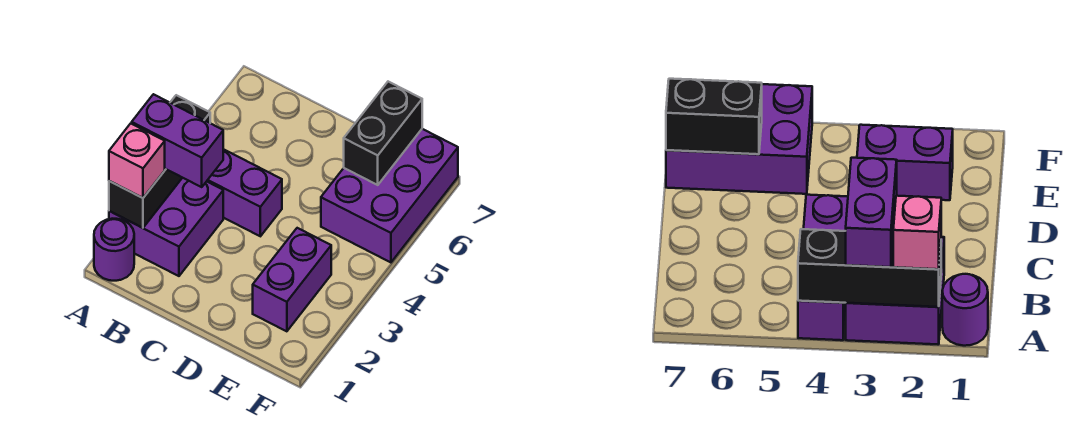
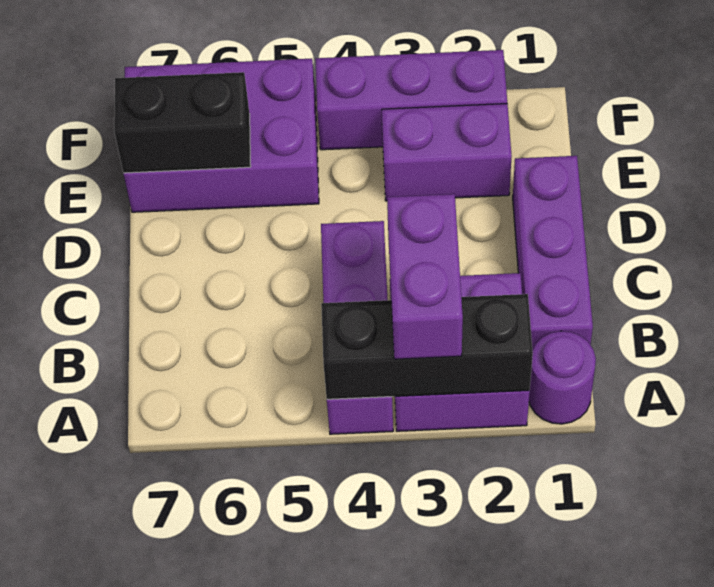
pink 1x1 brick [109,123,165,198] -> none
none -> purple 1x3 brick [513,156,593,350]
none -> purple 1x3 brick [315,50,507,150]

